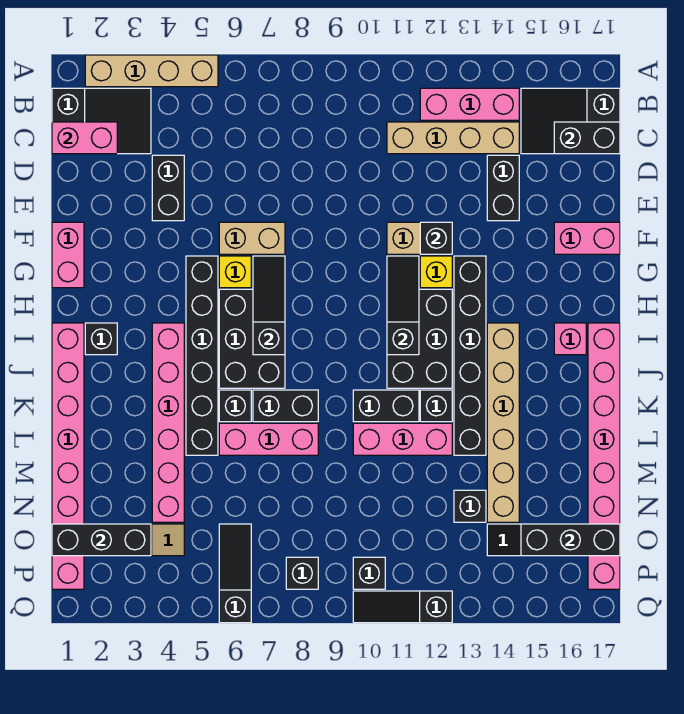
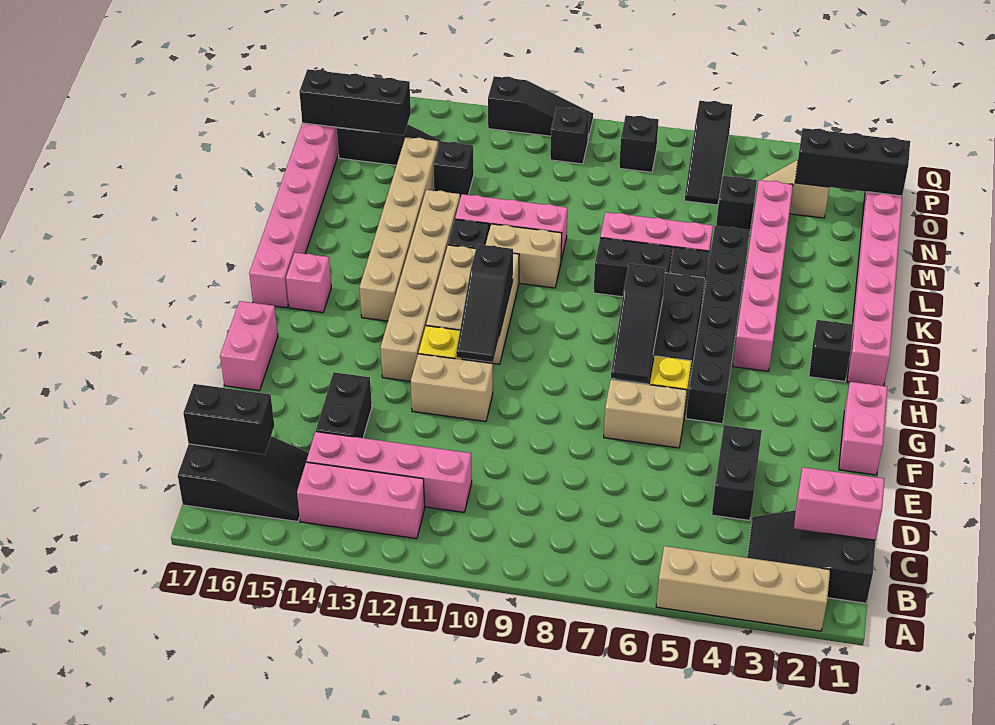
tan 1x4 brick [387,122,519,154] -> pink 1x4 brick [306,432,472,512]
black 1x1 brick [420,222,452,254] -> black 1x1 brick moved to [716,176,757,234]
pink 1x2 brick [554,222,620,254] -> pink 1x2 brick turned to [220,301,278,391]
black 1x6 brick [454,256,486,455] -> tan 1x6 brick [380,190,460,382]
black 2x3 brick [387,289,452,388] -> tan 2x3 brick [426,245,519,364]
black 1x2 brick [353,390,419,422] -> tan 1x2 brick [486,224,562,288]

